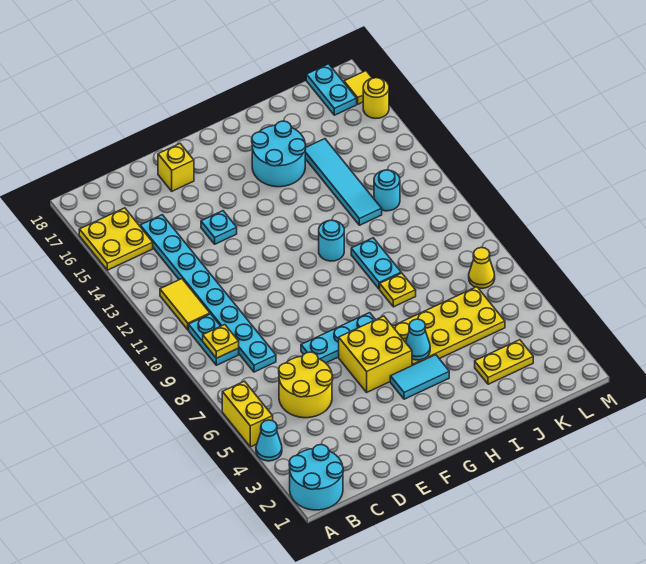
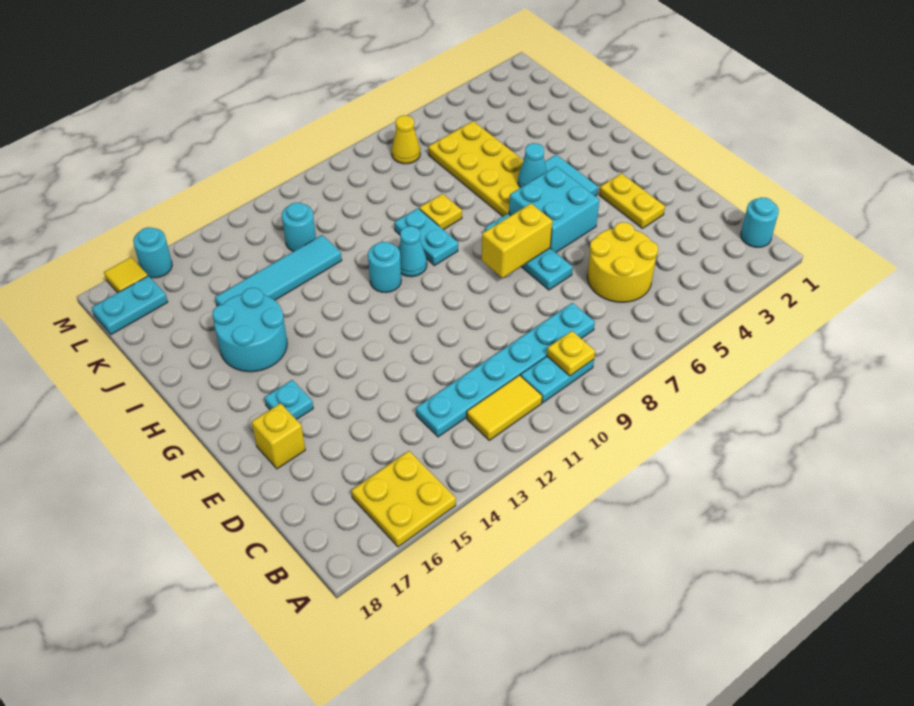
cyan 2x2 round brick [289,445,343,510] -> cyan 1x1 round brick [741,198,779,247]
cyan 1x1 cone [256,420,282,461] -> cyan 1x1 cone moved to [399,226,427,277]
yellow 1x2 brick [222,381,273,447] -> yellow 1x2 brick moved to [482,204,552,278]
cyan 1x8 plate [140,215,276,372] -> cyan 1x6 plate [416,303,595,437]
cyan 1x1 plate [201,211,237,244] -> cyan 1x1 plate moved to [264,380,313,420]
yellow 2x2 brick [339,316,412,392] -> cyan 2x2 brick [509,166,599,252]
cyan 1x2 plate [351,238,401,289] -> cyan 1x2 plate turned to [394,208,458,266]
yellow 1x2 plate [475,340,533,384] -> yellow 1x2 plate moved to [599,173,665,228]
yellow 1x1 round brick [363,78,389,118] -> cyan 1x1 round brick [133,227,172,278]

